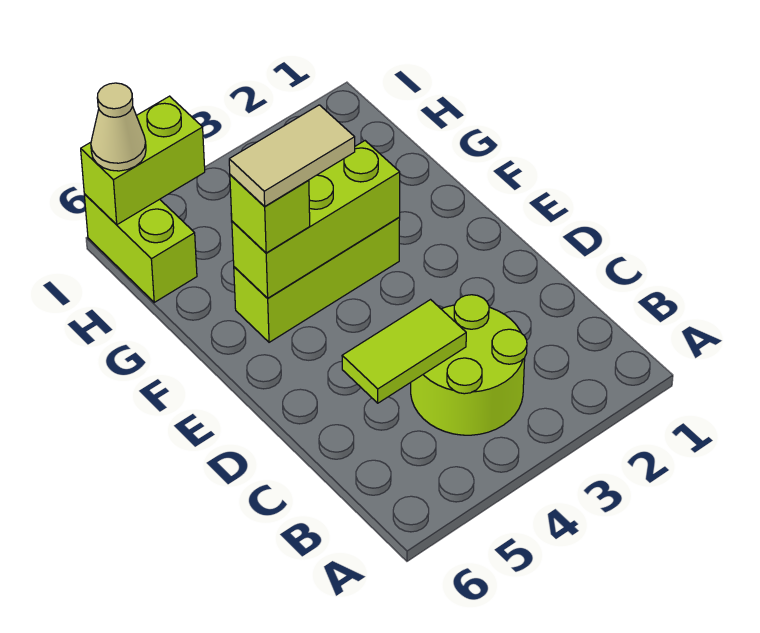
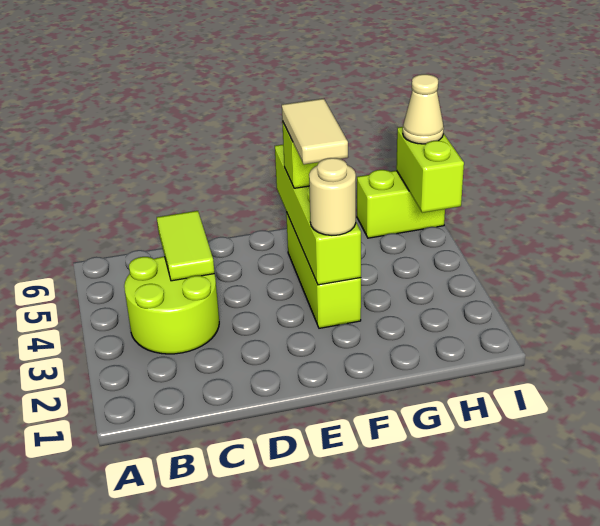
lime 1x3 brick [232,141,400,298] -> lime 1x4 brick [275,145,361,285]
none -> tan 1x1 round brick [309,158,356,235]

